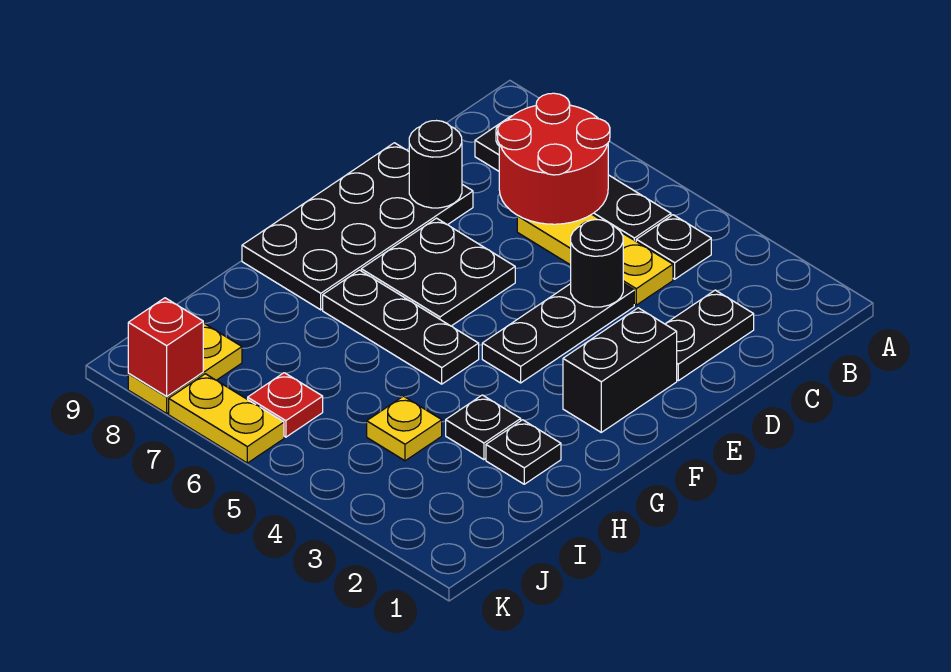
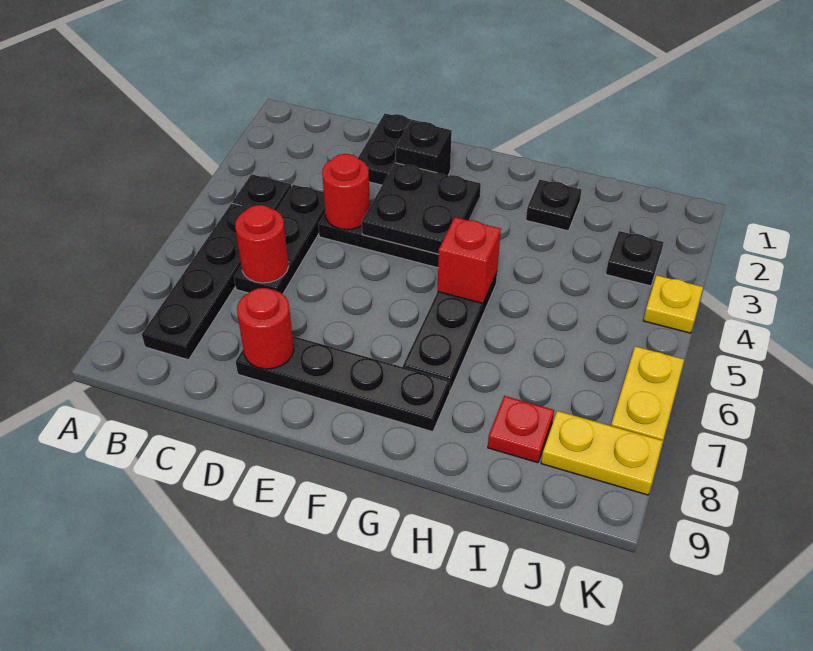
red 2x2 round brick [498,93,610,224] -> red 1x1 round brick [235,205,289,283]
black 1x2 plate [665,290,754,381] -> black 1x2 plate turned to [358,113,421,185]
yellow 1x3 plate [517,214,673,305] -> black 1x3 plate [234,185,325,294]
black 1x1 round brick [571,220,623,307] -> red 1x1 round brick [322,154,370,230]
black 2x4 plate [242,143,473,310] -> black 1x4 plate [236,336,450,432]
black 1x1 round brick [409,121,462,208] -> red 1x1 round brick [237,288,294,369]
black 1x2 brick [563,308,677,432] -> black 1x1 brick [395,121,452,175]
black 2x2 plate [361,218,515,326] -> black 2x2 plate moved to [362,163,481,254]
black 1x1 plate [446,395,521,460] -> black 1x1 plate moved to [606,231,664,286]
yellow 1x1 plate [367,396,442,461] -> yellow 1x1 plate moved to [643,275,703,333]
red 1x1 plate [248,373,323,437] -> red 1x1 plate moved to [488,396,554,463]
red 1x1 brick [128,298,203,396] -> red 1x1 brick moved to [438,217,501,304]

